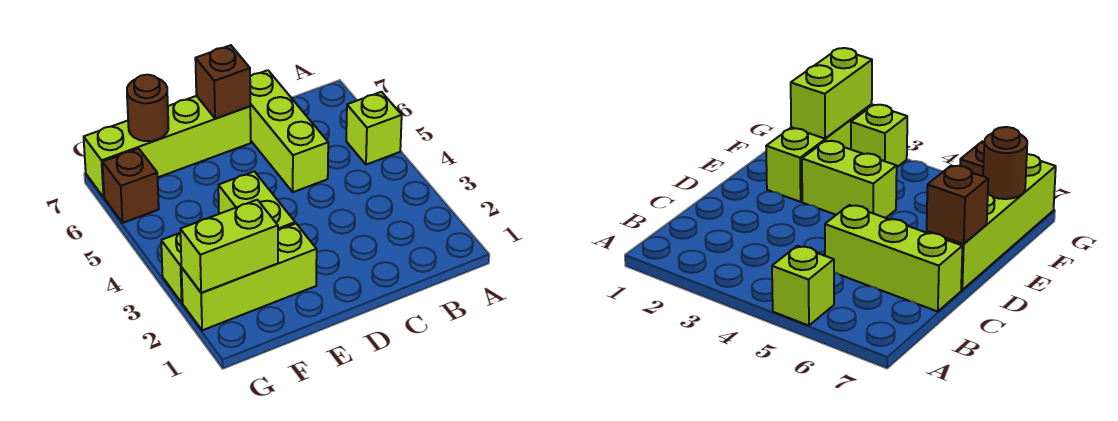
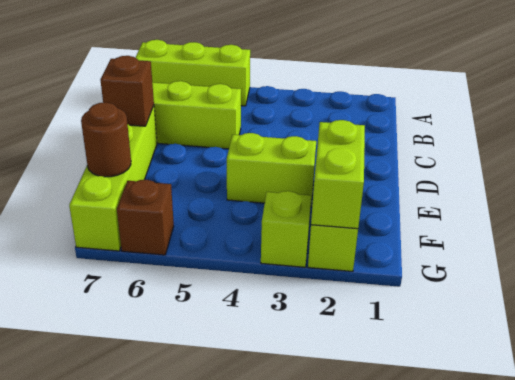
lime 1x1 brick [346,92,402,165] -> lime 1x3 brick [136,40,250,106]

